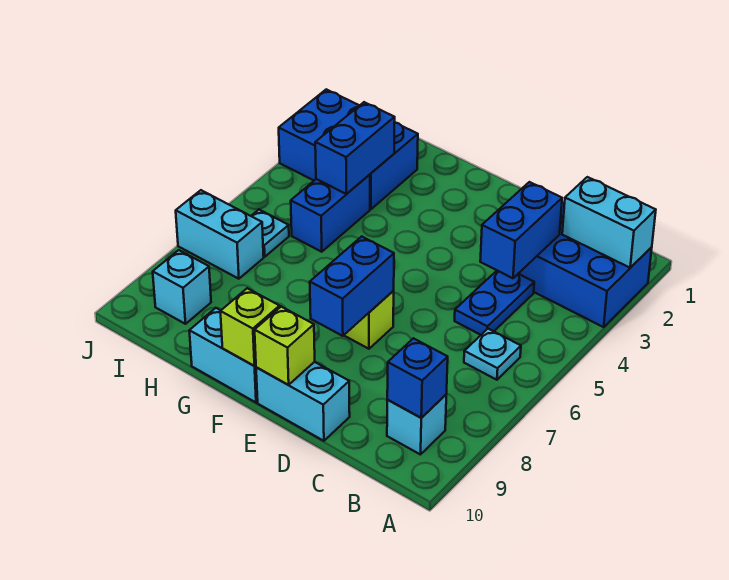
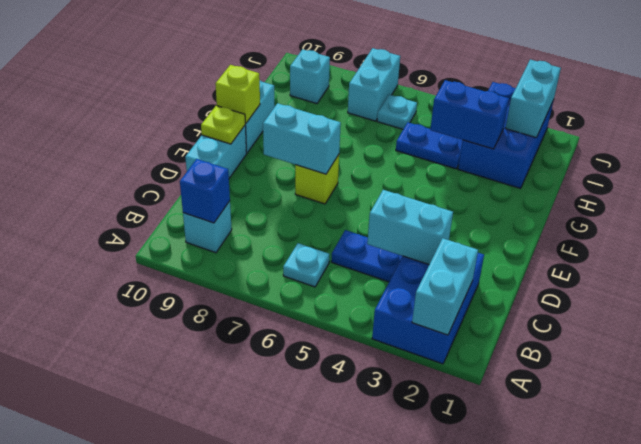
blue 1x2 brick [480,182,562,278] -> cyan 1x2 brick [367,190,453,264]
blue 1x2 brick [310,236,394,336] -> cyan 1x2 brick [263,103,341,174]
lime 1x1 brick [255,307,315,385] -> lime 1x1 plate [201,105,245,144]
blue 1x2 brick [291,175,370,252] -> blue 1x2 plate [396,122,462,169]
none -> cyan 1x2 brick [506,60,561,138]

